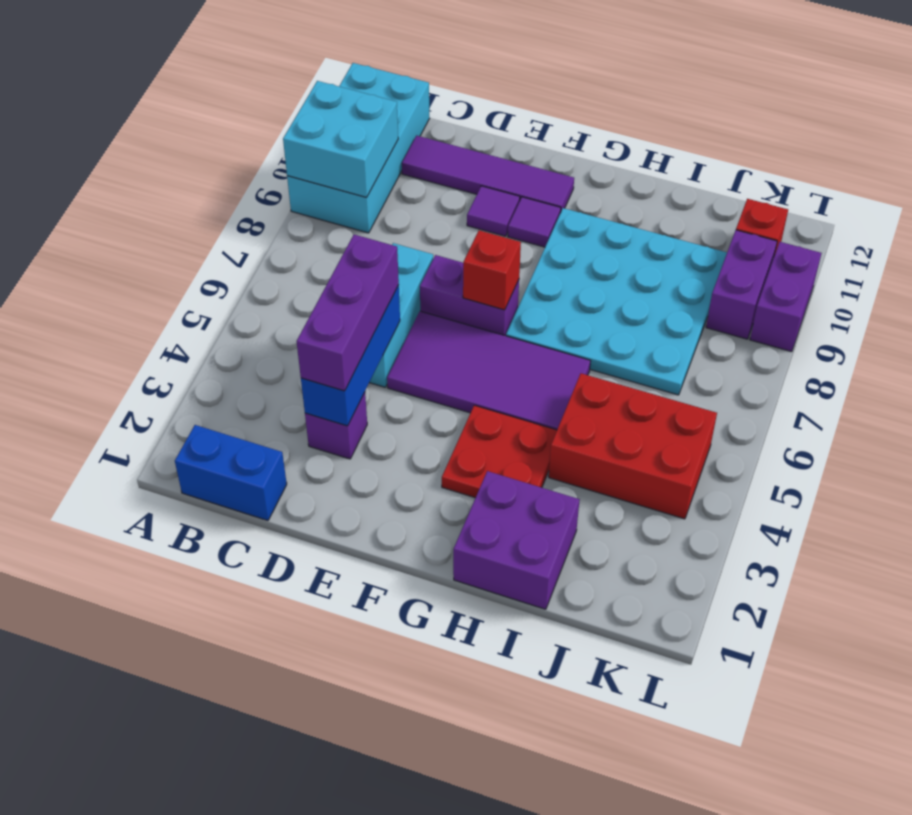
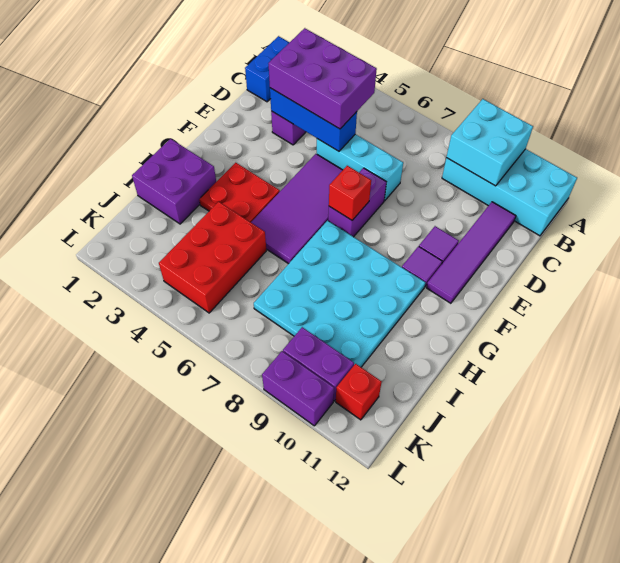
purple 1x3 brick [297,235,399,391] -> purple 2x3 brick [268,28,377,129]

